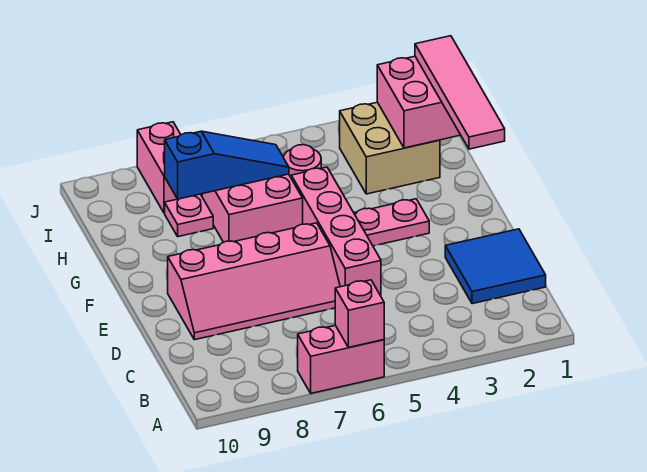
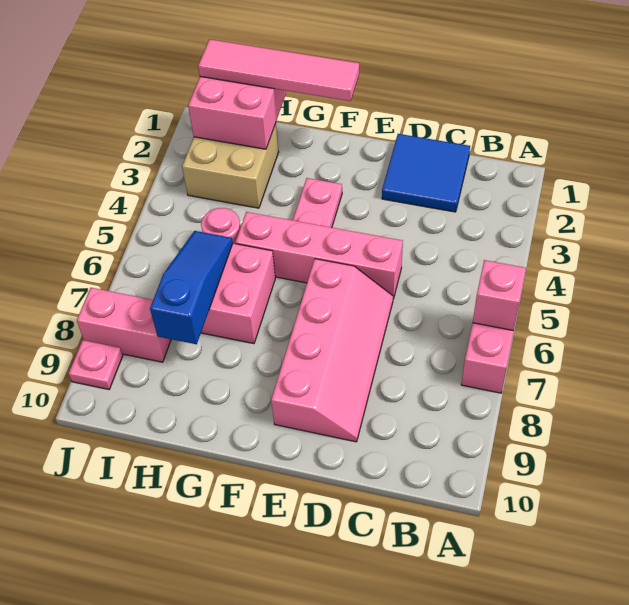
pink 1x1 plate [165,194,213,237] -> pink 1x1 plate moved to [69,340,123,389]

